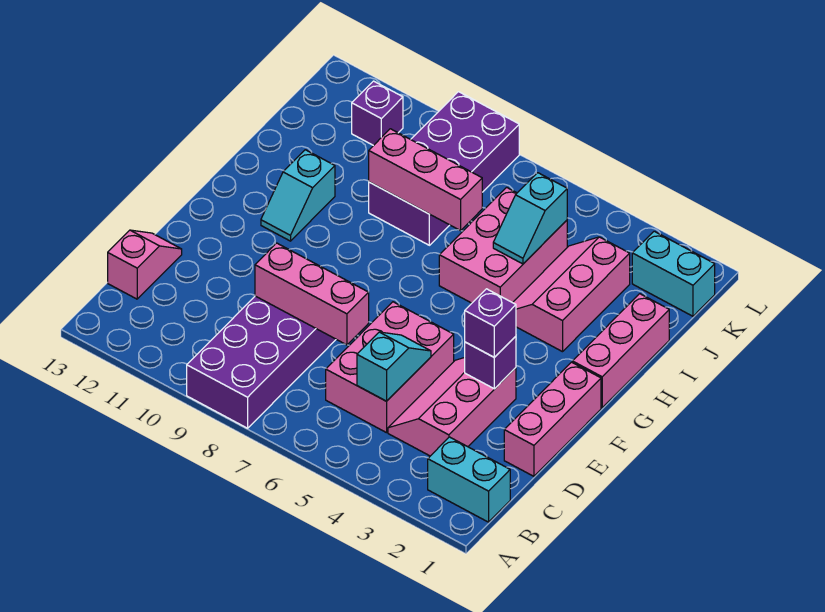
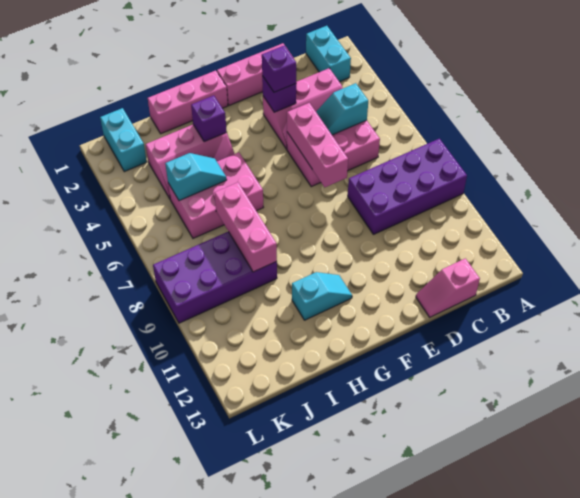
pink 1x3 brick [255,243,369,345] -> pink 1x3 brick moved to [287,103,348,187]
purple 1x1 brick [352,81,403,146] -> purple 1x1 brick moved to [191,95,227,142]

